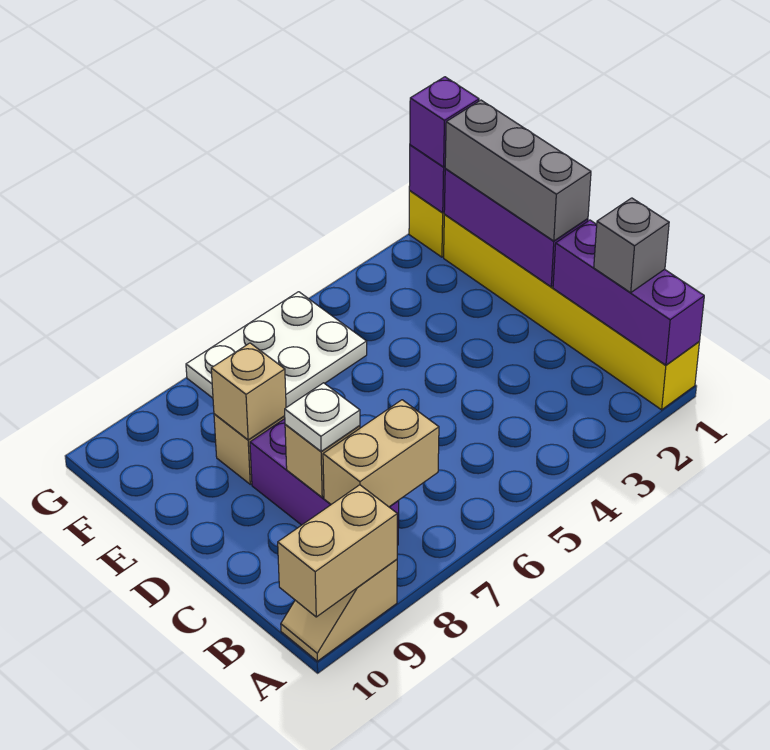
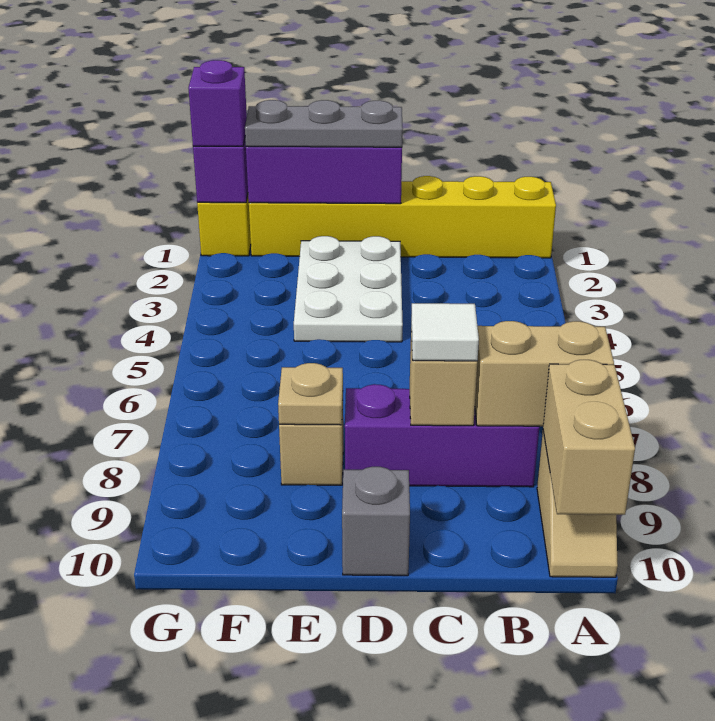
purple 1x3 brick [553,220,704,365] -> none
grey 1x1 brick [594,198,669,293] -> grey 1x1 brick moved to [342,467,410,576]
tan 1x2 brick [323,400,439,507] -> tan 1x2 brick turned to [475,321,614,426]
white 1x1 plate [285,383,360,452] -> white 1x1 tile [411,303,479,361]
grey 1x3 brick [445,100,591,241] -> grey 1x3 plate [245,100,403,147]
tan 1x1 brick [211,343,286,440] -> tan 1x1 plate [278,363,343,425]
white 2x3 plate [186,292,367,408] -> white 2x3 plate moved to [294,236,403,342]

